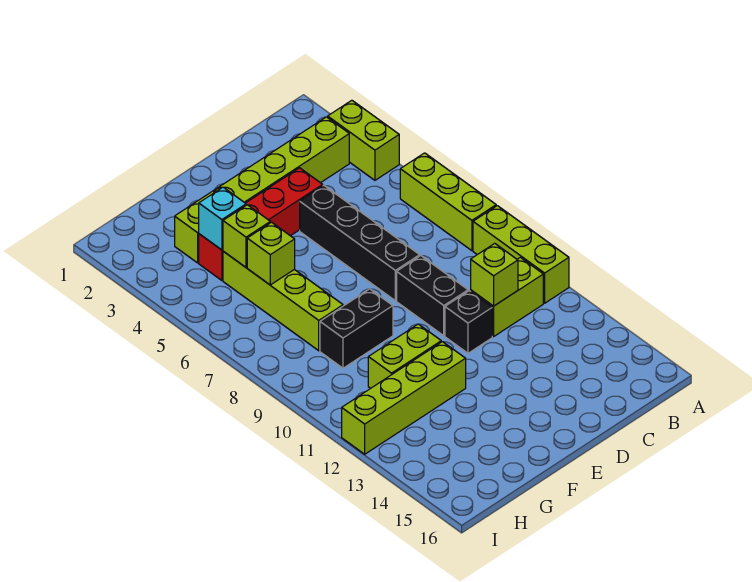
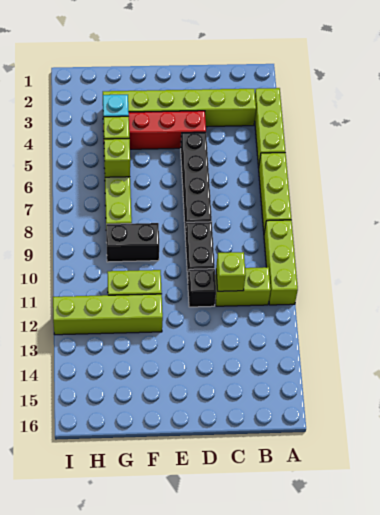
lime 1x2 brick [328,100,399,180] -> lime 1x3 brick [255,88,285,168]

